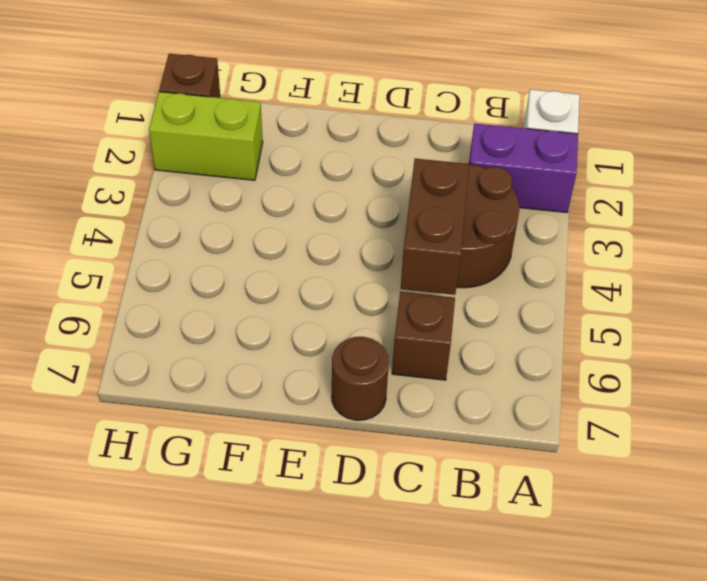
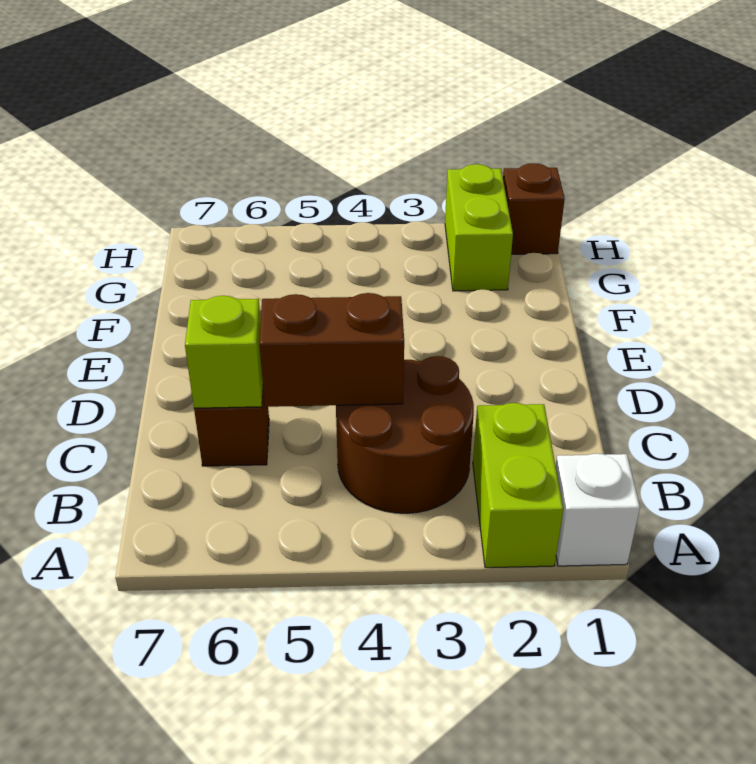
purple 1x2 brick [469,123,578,213] -> lime 1x2 brick [473,403,563,568]
none -> lime 1x1 brick [185,296,263,408]
brown 1x1 round brick [332,337,389,420] -> none

